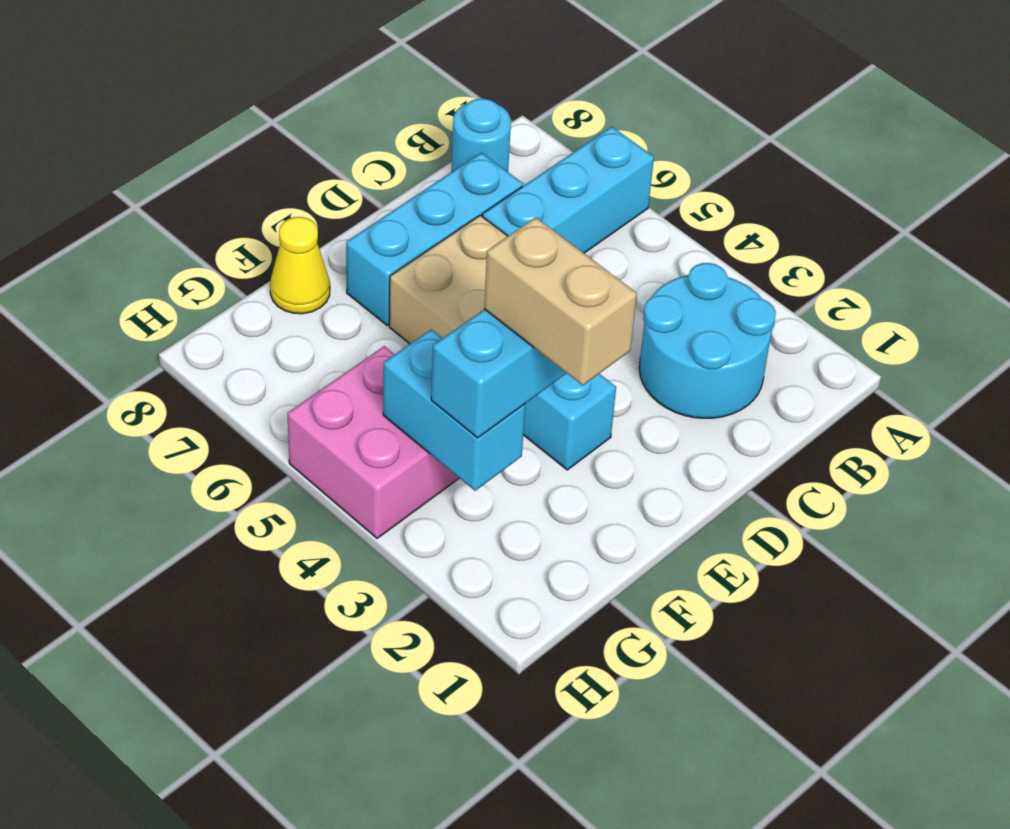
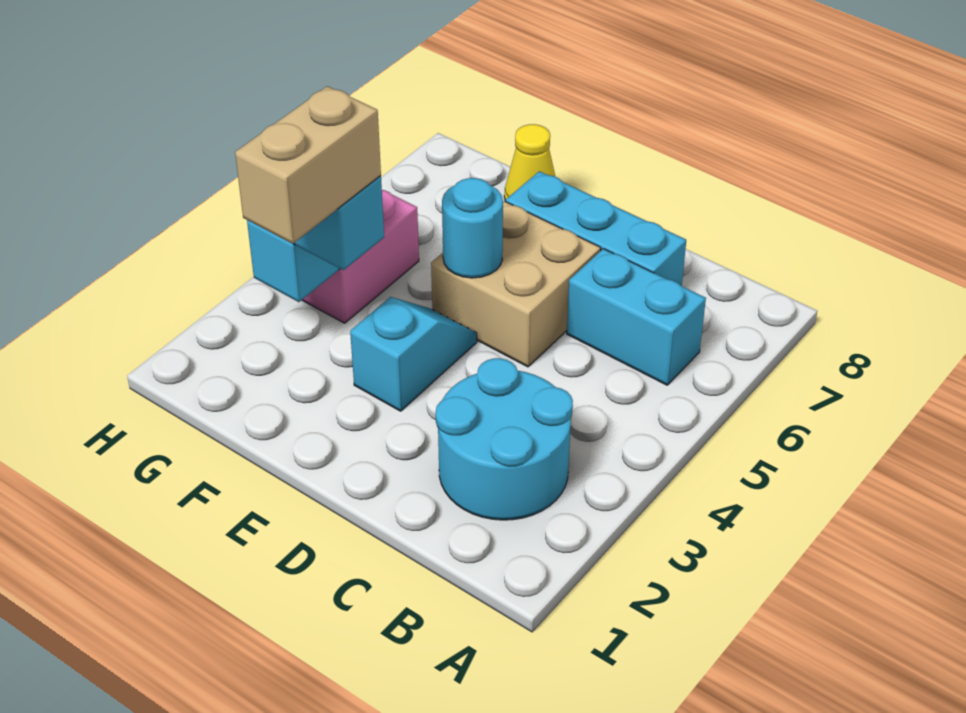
cyan 1x3 brick [482,127,654,253] -> cyan 1x2 brick [567,249,706,385]
cyan 1x1 round brick [452,99,511,172] -> cyan 1x1 round brick moved to [442,178,503,278]

